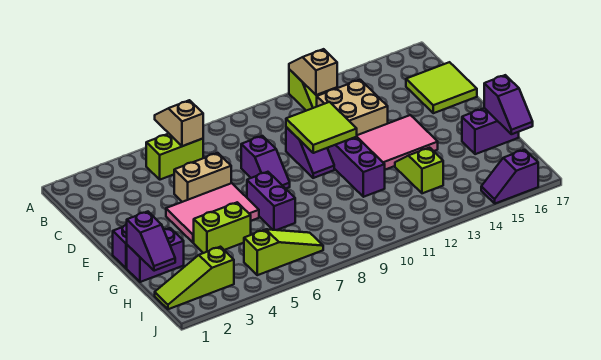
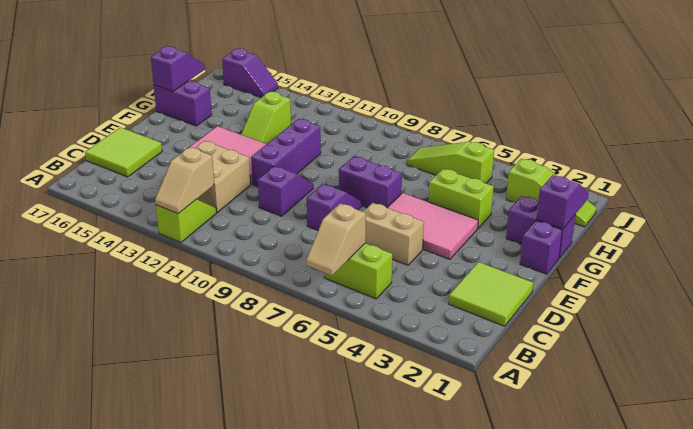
lime 2x2 tile [286,102,357,153] -> lime 2x2 tile moved to [449,262,533,326]
purple 1x2 brick [247,172,295,230] -> purple 1x2 brick turned to [339,156,402,208]

